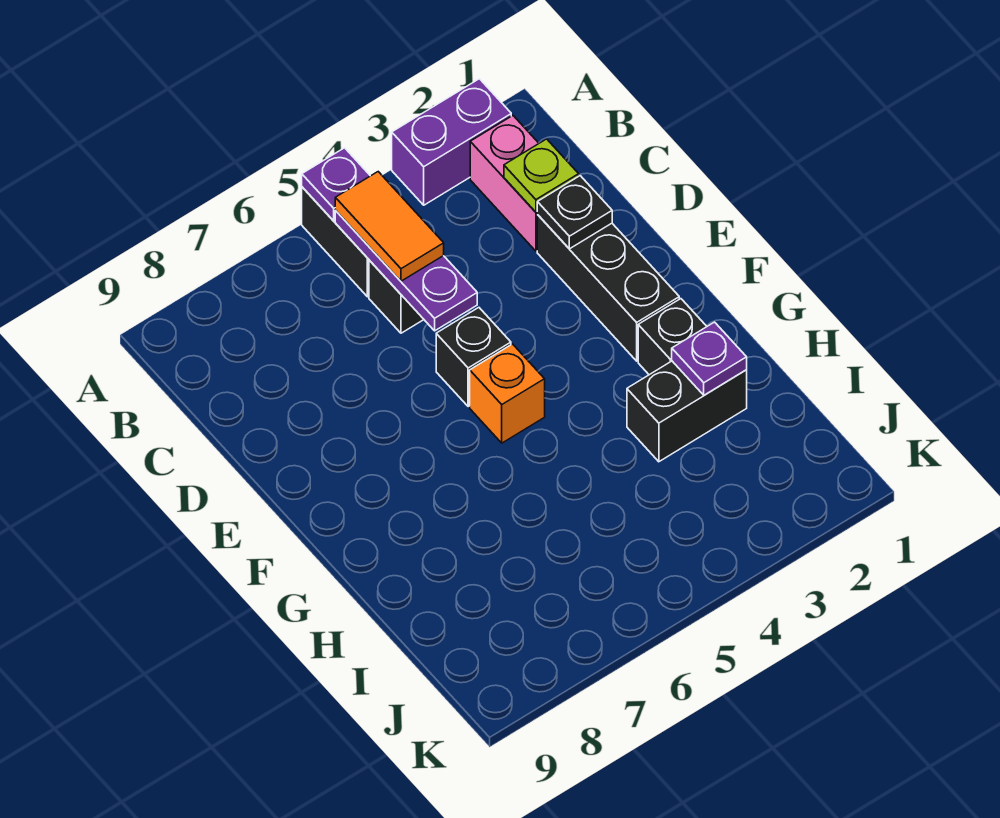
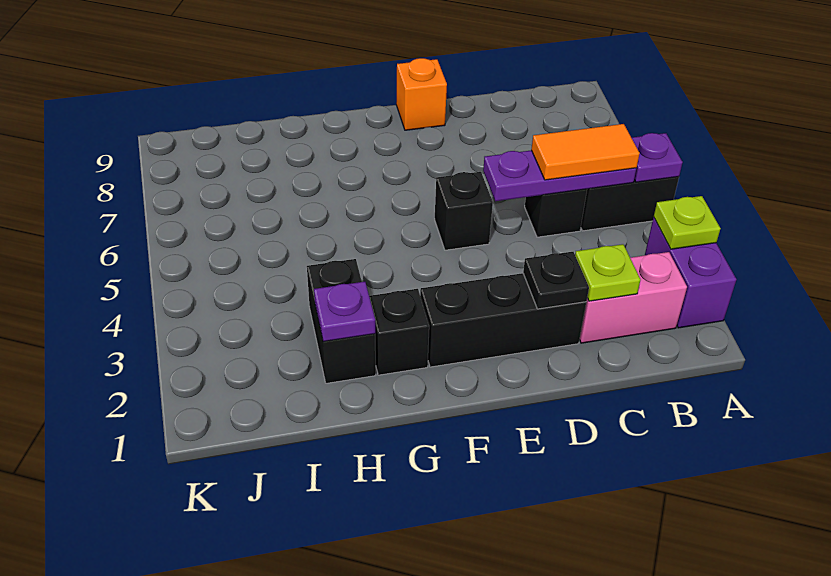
none -> lime 1x1 plate [654,196,721,249]
orange 1x1 brick [470,344,545,443] -> orange 1x1 brick moved to [396,58,447,130]

